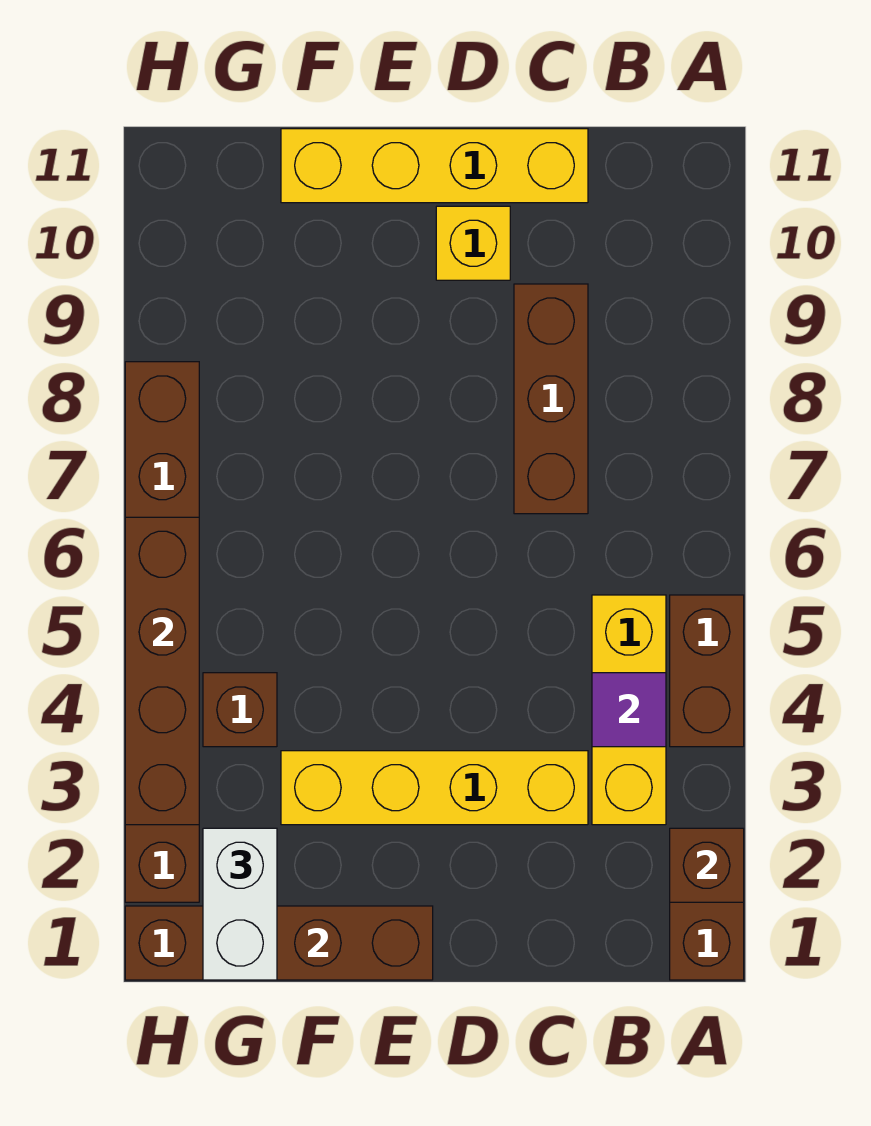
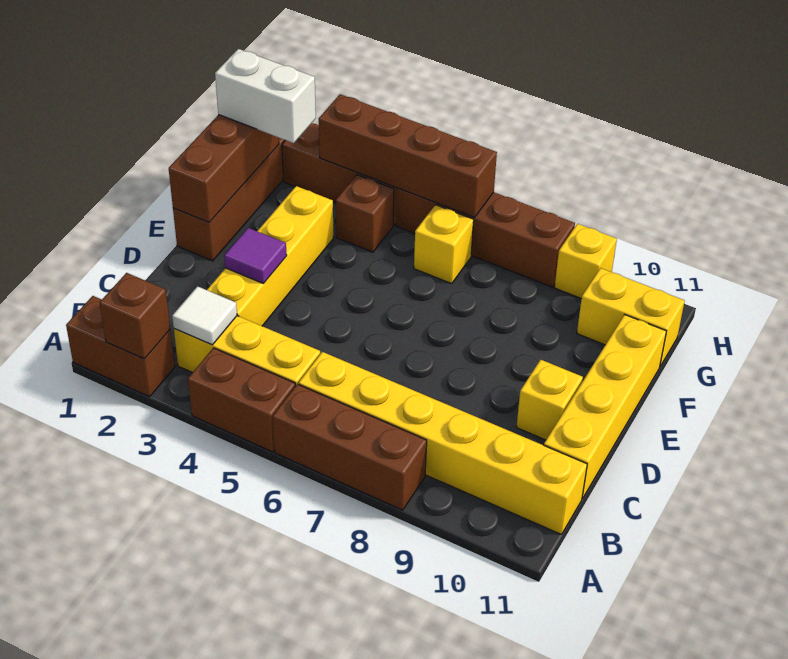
none -> white 1x1 tile [172,286,237,345]
purple 1x1 tile [592,673,666,747] -> purple 1x1 tile moved to [224,228,287,284]
none -> yellow 1x6 brick [299,352,587,535]
brown 1x3 brick [514,284,588,514] -> brown 1x3 brick moved to [273,384,427,510]
none -> yellow 1x1 brick [414,205,474,284]
none -> yellow 1x2 brick [577,268,685,366]
none -> yellow 1x1 brick [555,224,617,299]

